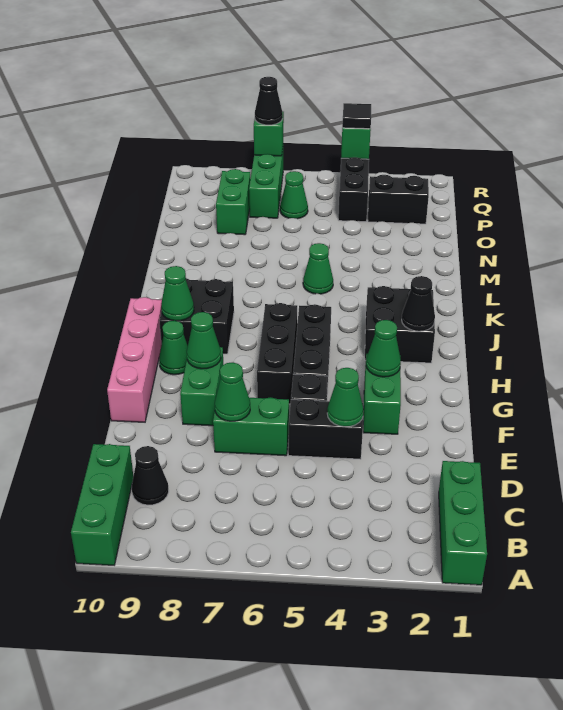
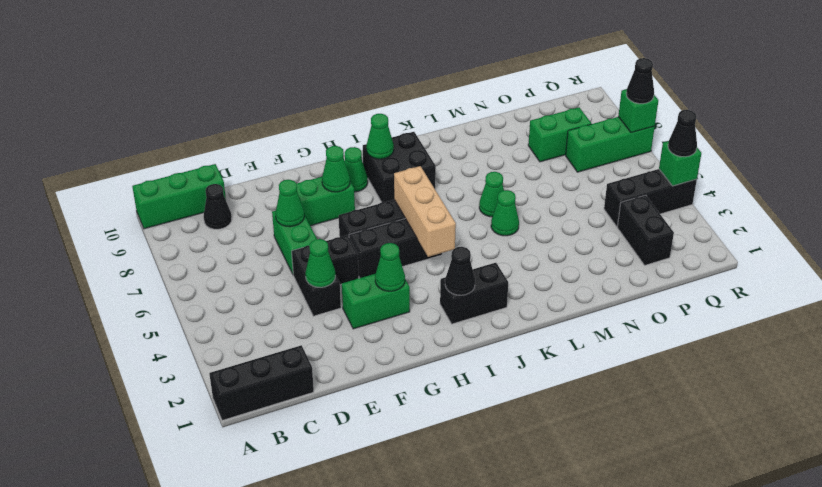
green 1x3 brick [439,461,487,585] -> black 1x3 brick [209,345,314,420]
pink 1x4 brick [107,297,162,422] -> none
black 2x2 brick [365,286,435,363] -> black 1x2 brick [440,263,508,324]
none -> tan 1x3 brick [394,166,456,257]
green 1x1 cone [280,171,308,219] -> green 1x1 cone moved to [479,172,504,217]
black 1x1 tile [342,103,371,129] -> black 1x1 cone [668,110,697,157]

